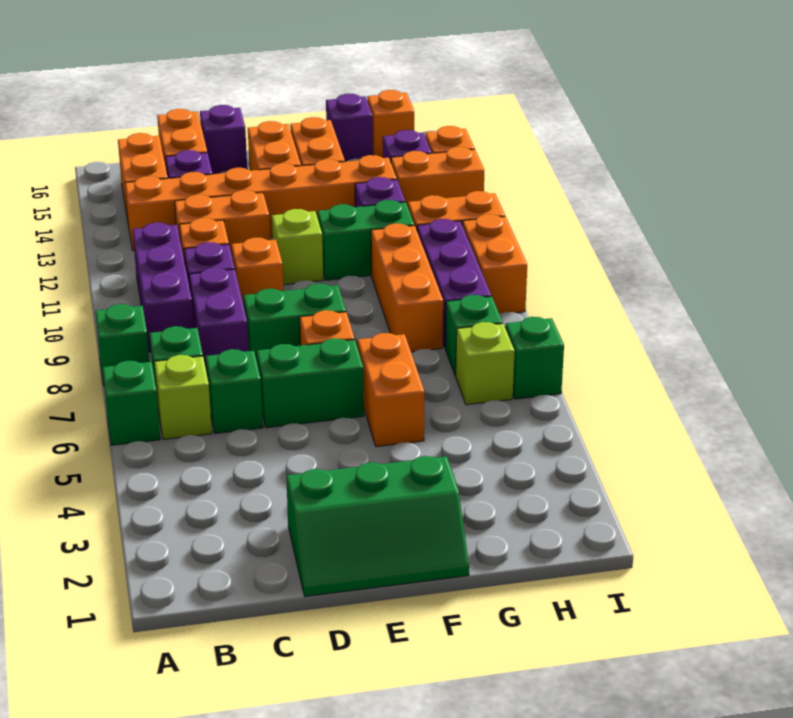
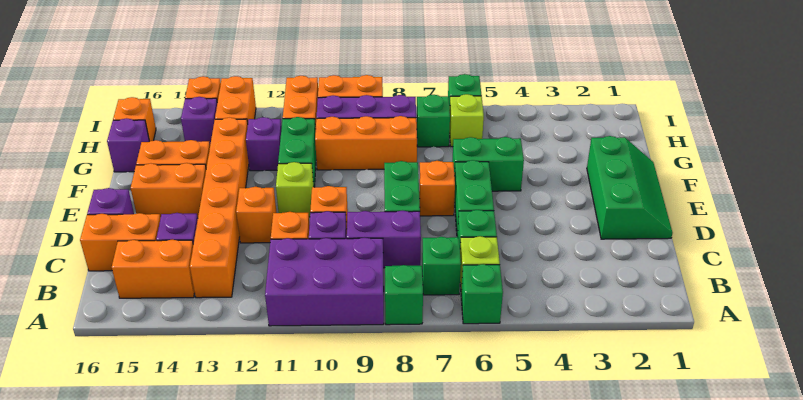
purple 1x3 brick [133,223,194,352] -> purple 2x3 brick [265,238,384,326]
orange 1x2 brick [175,190,270,255] -> orange 1x1 brick [236,187,277,243]
orange 1x2 brick [357,333,425,447] -> green 1x2 brick [452,137,524,191]

